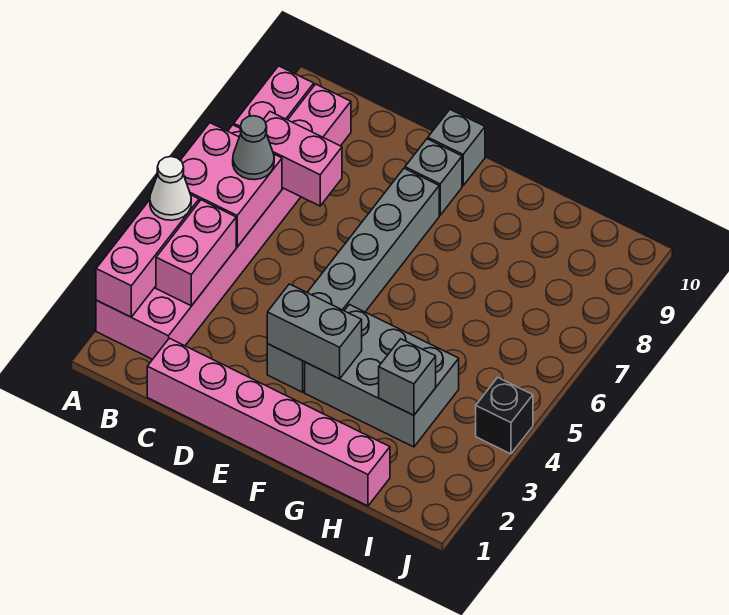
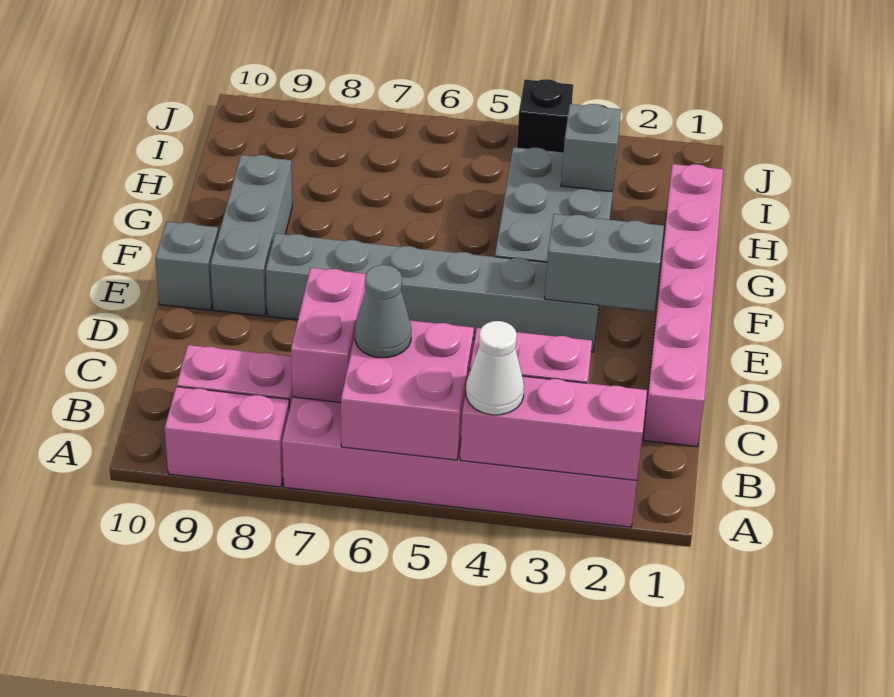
grey 1x2 brick [267,284,362,379] -> grey 1x2 brick turned to [545,214,664,311]
grey 1x1 brick [405,139,462,215] -> grey 1x3 brick [210,155,292,316]

